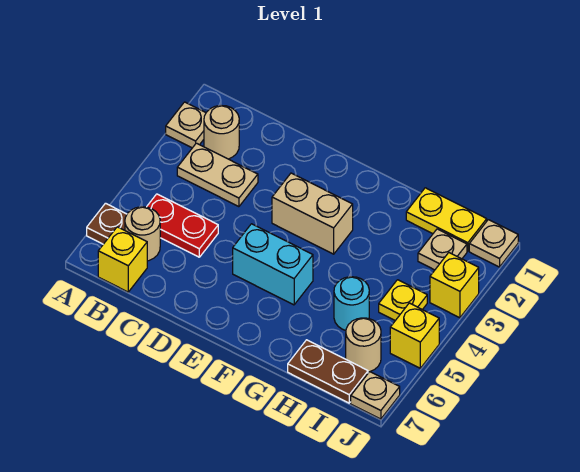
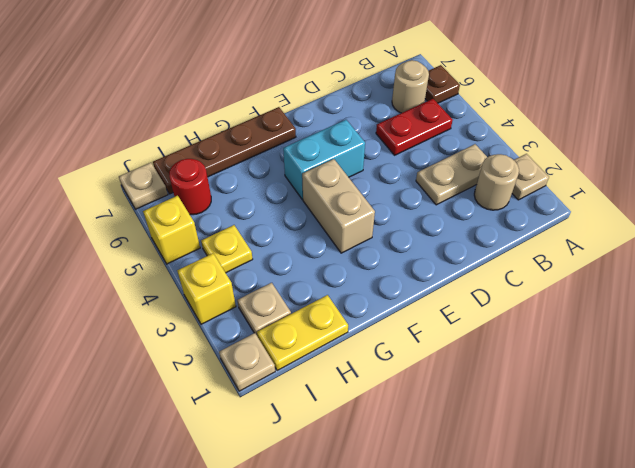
yellow 1x1 brick [98,227,147,292] -> none
tan 1x2 brick [272,173,353,254] -> tan 1x2 brick turned to [302,159,375,253]
cyan 1x1 round brick [334,277,369,330] -> none
brown 1x2 plate [288,340,368,403] -> brown 1x4 plate [153,107,296,194]
tan 1x1 round brick [346,318,381,372] -> red 1x1 round brick [169,159,211,215]

